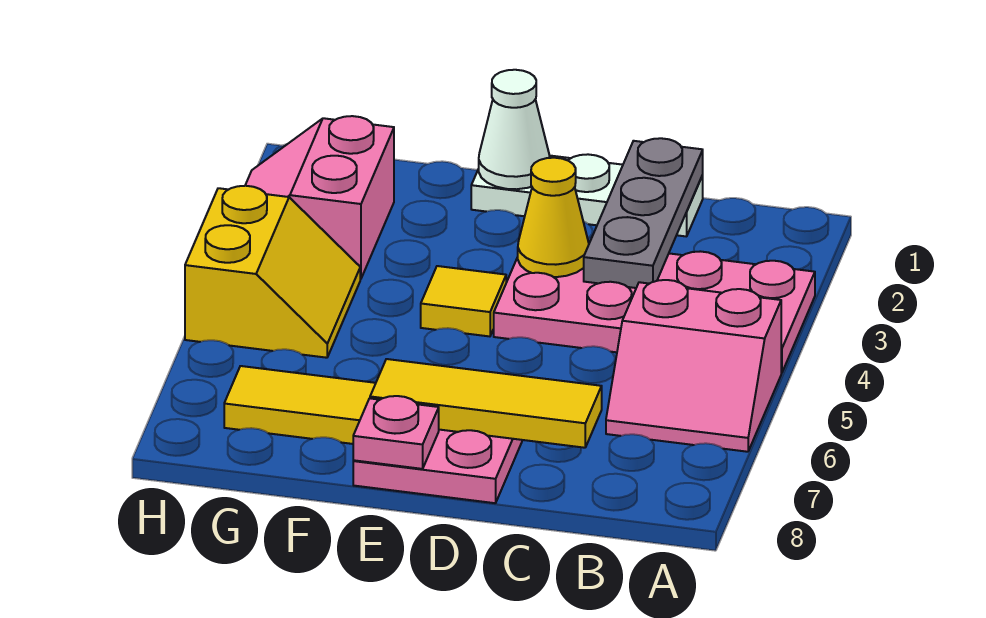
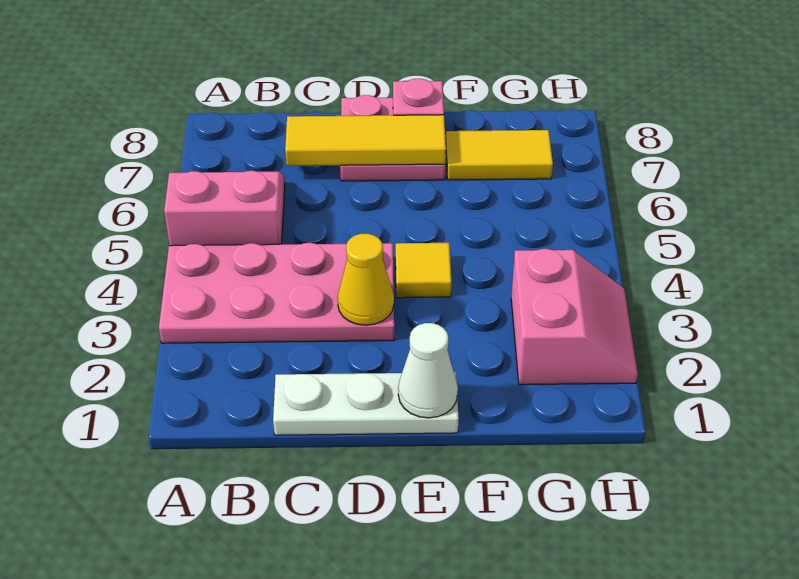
grey 1x3 plate [584,138,703,288] -> none
yellow 2x2 slope [185,186,360,358] -> none

